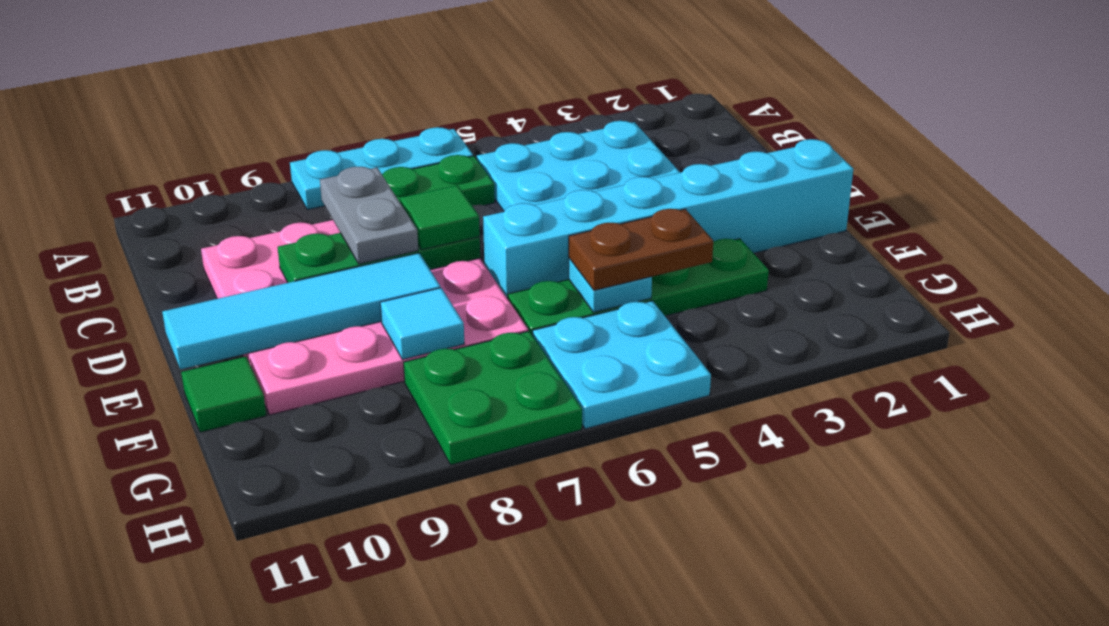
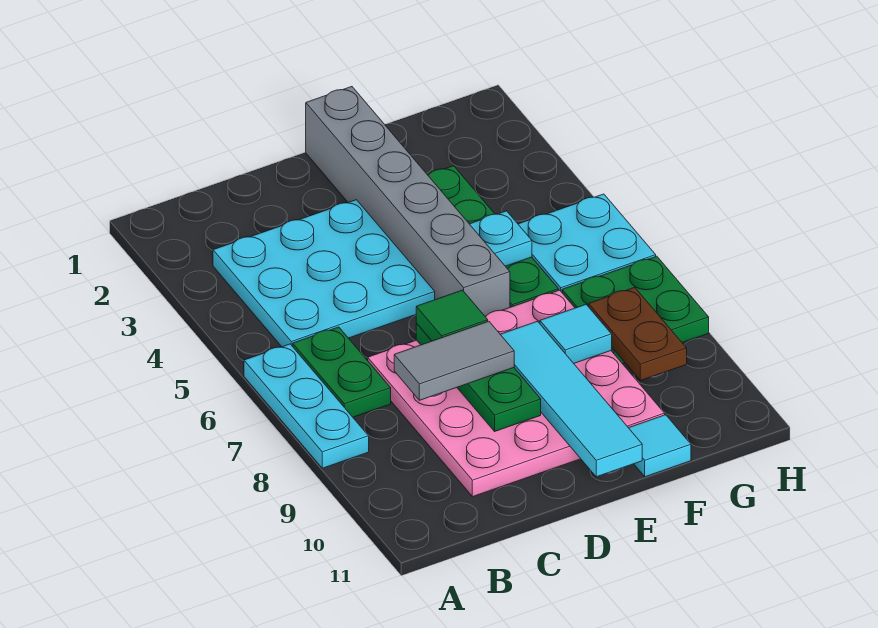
grey 1x2 plate [320,167,418,264] -> grey 1x2 tile [394,321,514,400]
cyan 1x6 brick [483,139,853,299] -> grey 1x6 brick [306,87,510,316]
brown 1x2 plate [569,209,713,290] -> brown 1x2 plate moved to [589,287,687,381]
green 1x1 tile [181,357,266,432] -> cyan 1x1 tile [629,415,691,477]

